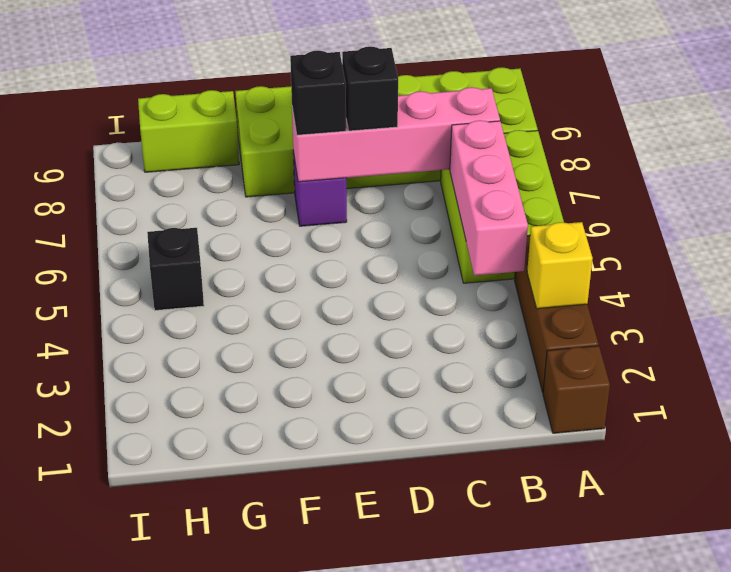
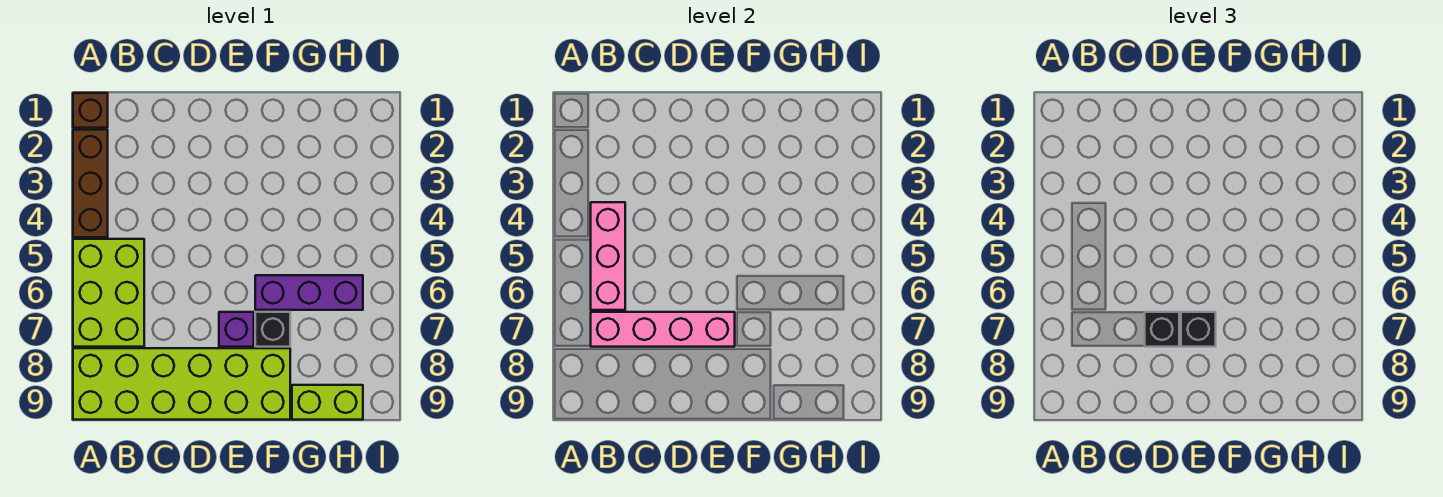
yellow 1x1 brick [527,222,593,309] -> none
none -> purple 1x3 brick [255,275,363,310]
black 1x1 brick [147,228,204,310] -> black 1x1 brick moved to [255,312,290,347]

